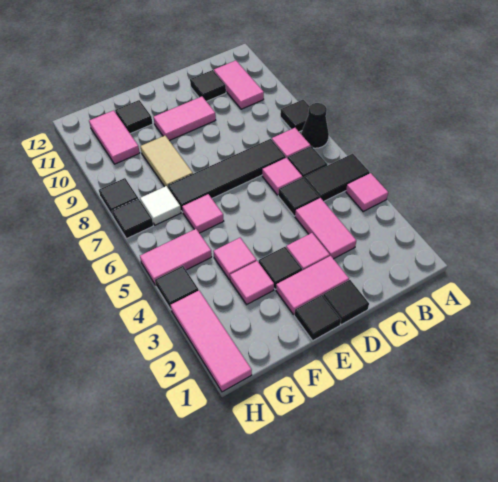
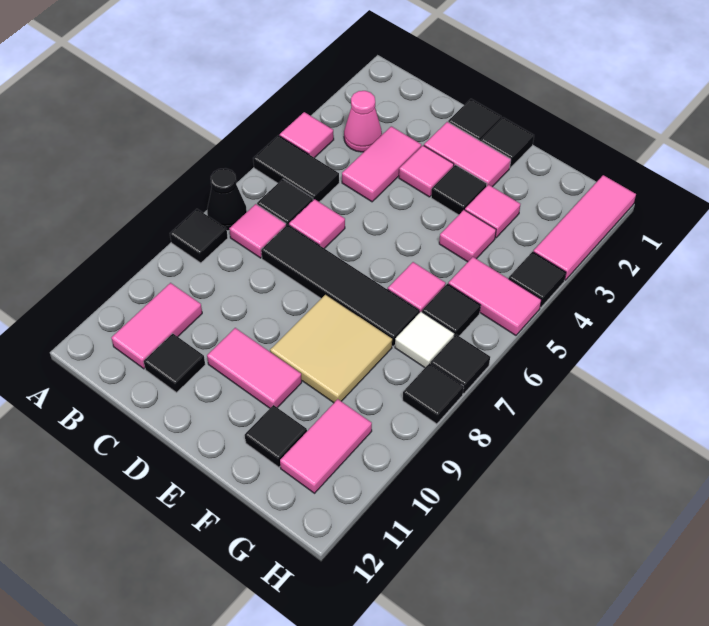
none -> pink 1x1 cone [344,91,382,152]
black 1x1 tile [278,177,320,216] -> black 1x1 tile moved to [422,284,481,336]
tan 1x2 tile [140,136,193,187] -> tan 2x2 tile [270,294,392,403]

